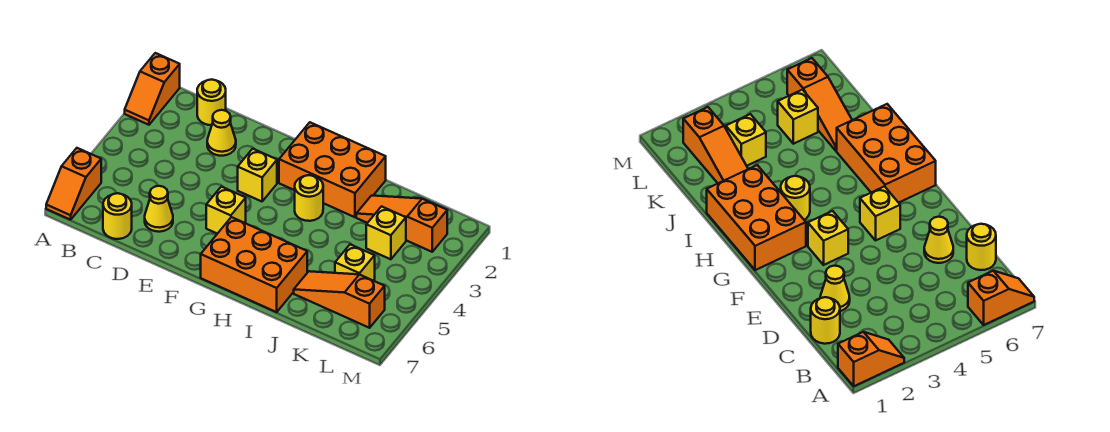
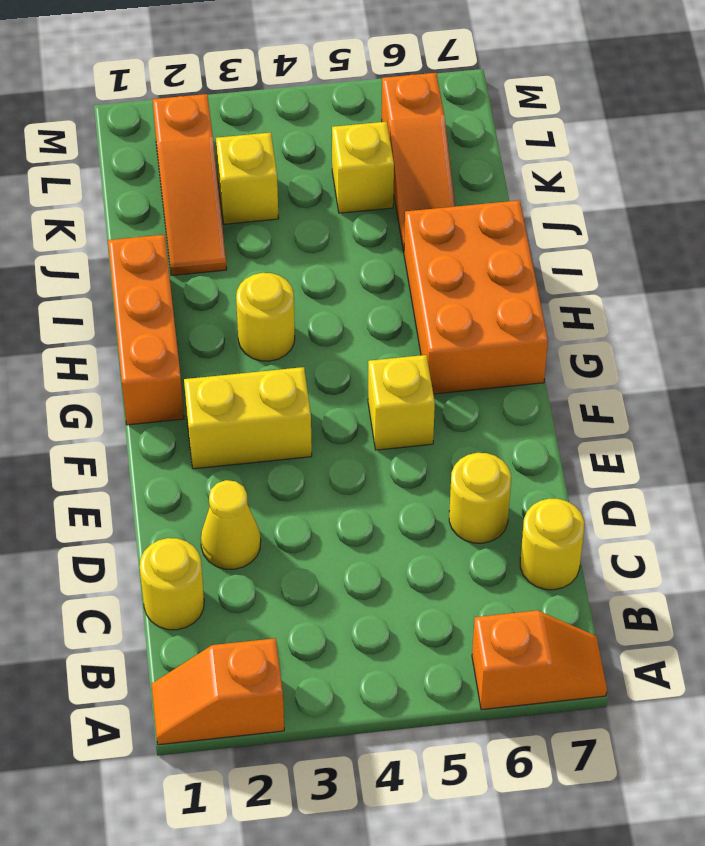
orange 1x2 slope [125,53,180,125] -> orange 1x2 slope turned to [152,638,284,745]
yellow 1x1 cone [145,186,173,232] -> yellow 1x1 round brick [449,453,511,543]
yellow 1x1 brick [238,149,277,201] -> yellow 1x2 brick [184,367,312,469]
orange 2x3 brick [279,122,386,217] -> orange 1x3 brick [108,235,184,425]

